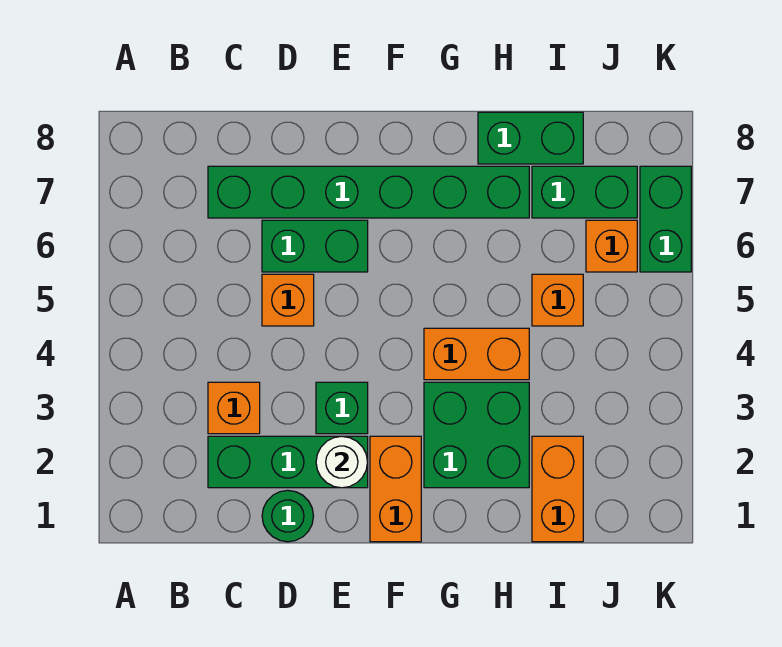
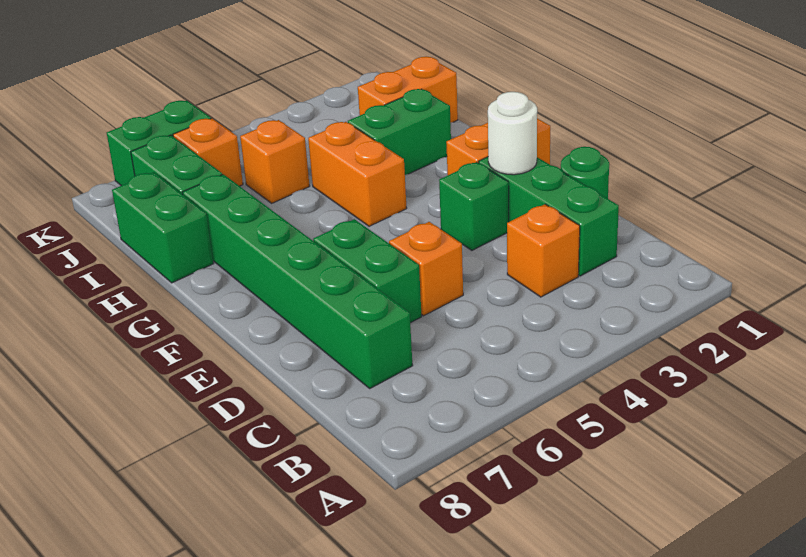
green 2x2 brick [424,382,529,488] -> green 1x2 brick [348,89,451,175]

